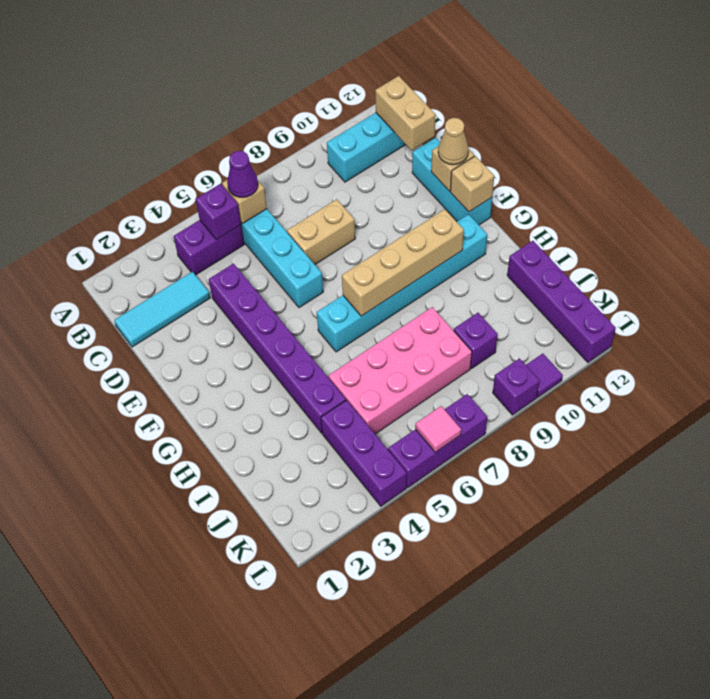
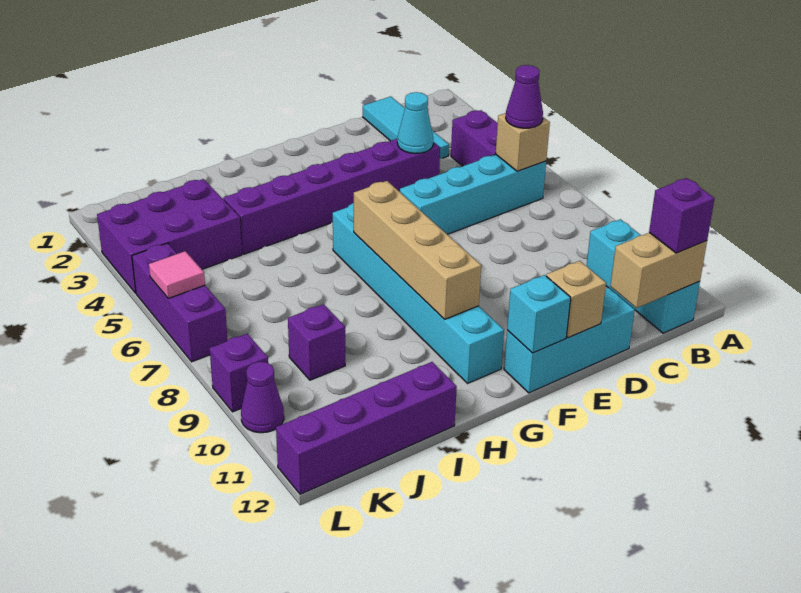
purple 1x1 brick [196,184,241,240] -> purple 1x1 brick moved to [649,178,715,253]
none -> cyan 1x1 cone [397,92,433,154]
tan 1x2 brick [287,199,355,264] -> none
tan 1x1 cone [438,118,469,165] -> none
tan 1x1 brick [450,156,494,212] -> cyan 1x1 brick [507,275,571,353]
pink 2x4 brick [328,307,472,434] -> none
purple 1x3 brick [321,400,407,506] -> purple 2x3 brick [97,179,242,293]
purple 1x1 tile [526,354,563,397] -> purple 1x1 cone [241,362,284,433]

